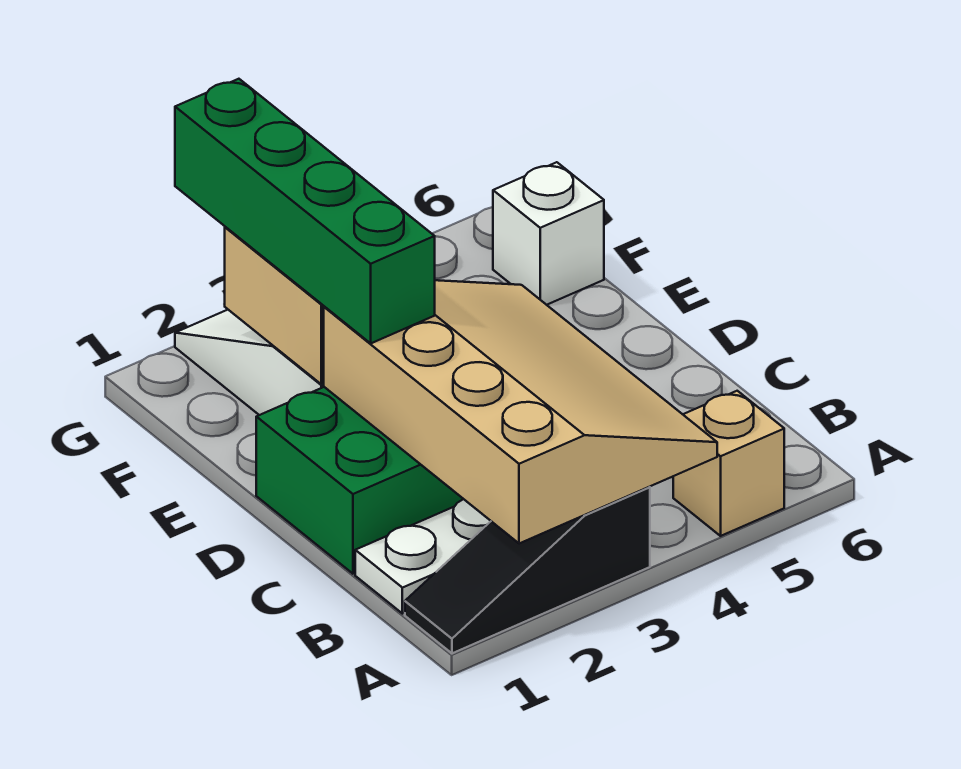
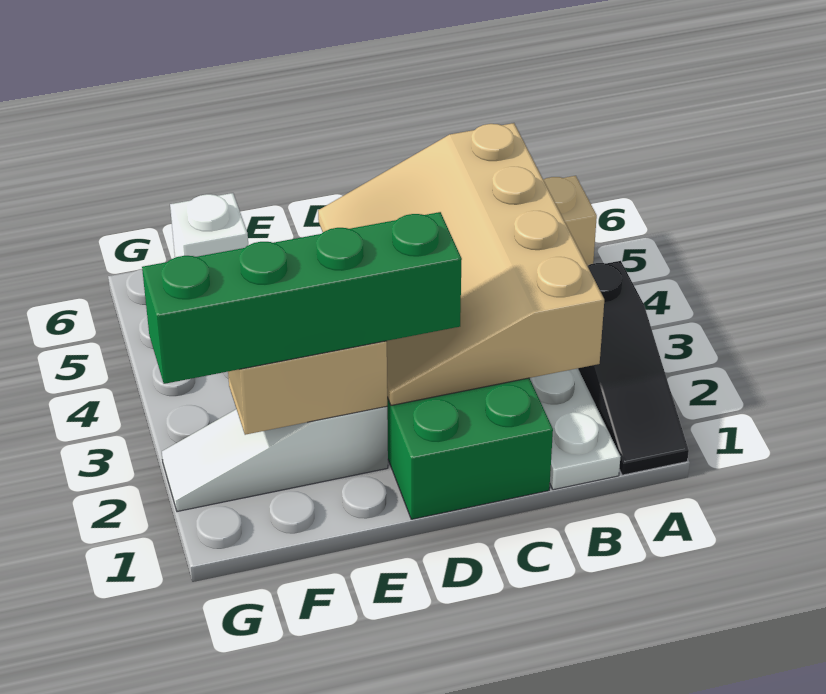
tan 3x4 slope [324,280,717,544] -> tan 3x4 slope turned to [318,123,604,405]

